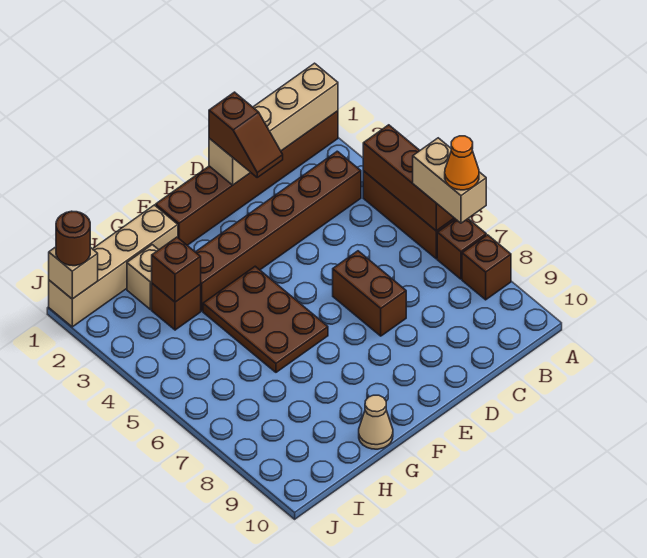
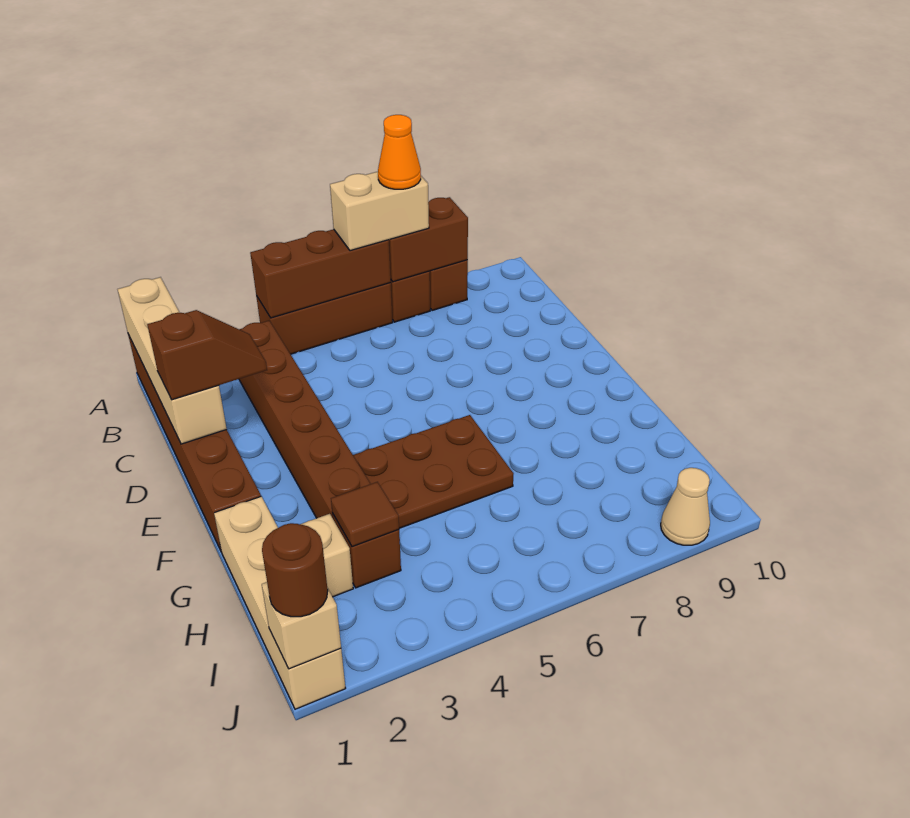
brown 1x2 brick [333,251,406,336] -> brown 1x2 brick moved to [389,197,468,282]
tan 1x1 cone [359,395,393,449] -> tan 1x1 cone moved to [661,468,710,545]
brown 1x1 brick [152,237,201,302] -> brown 1x1 tile [331,482,399,547]

